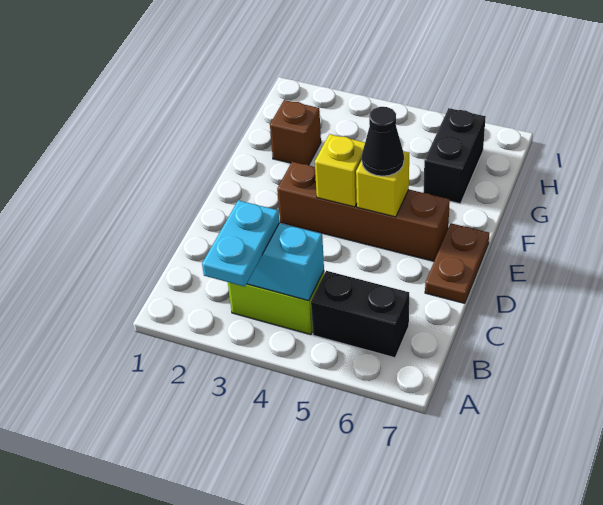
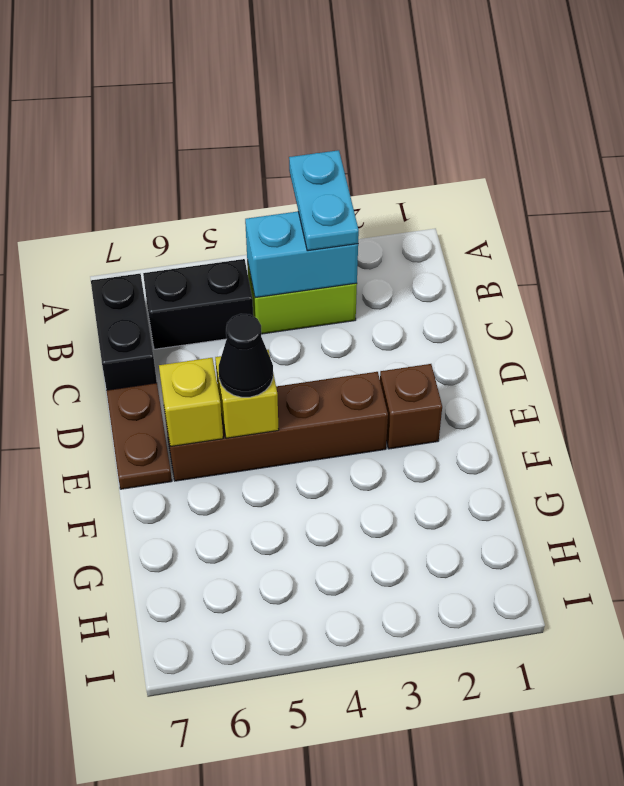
yellow 1x1 brick [315,134,365,207] -> yellow 1x1 brick moved to [159,358,223,447]
brown 1x1 brick [270,100,321,165] -> brown 1x1 brick moved to [380,364,442,449]
black 1x2 brick [423,108,486,204] -> black 1x2 brick moved to [91,274,157,390]

